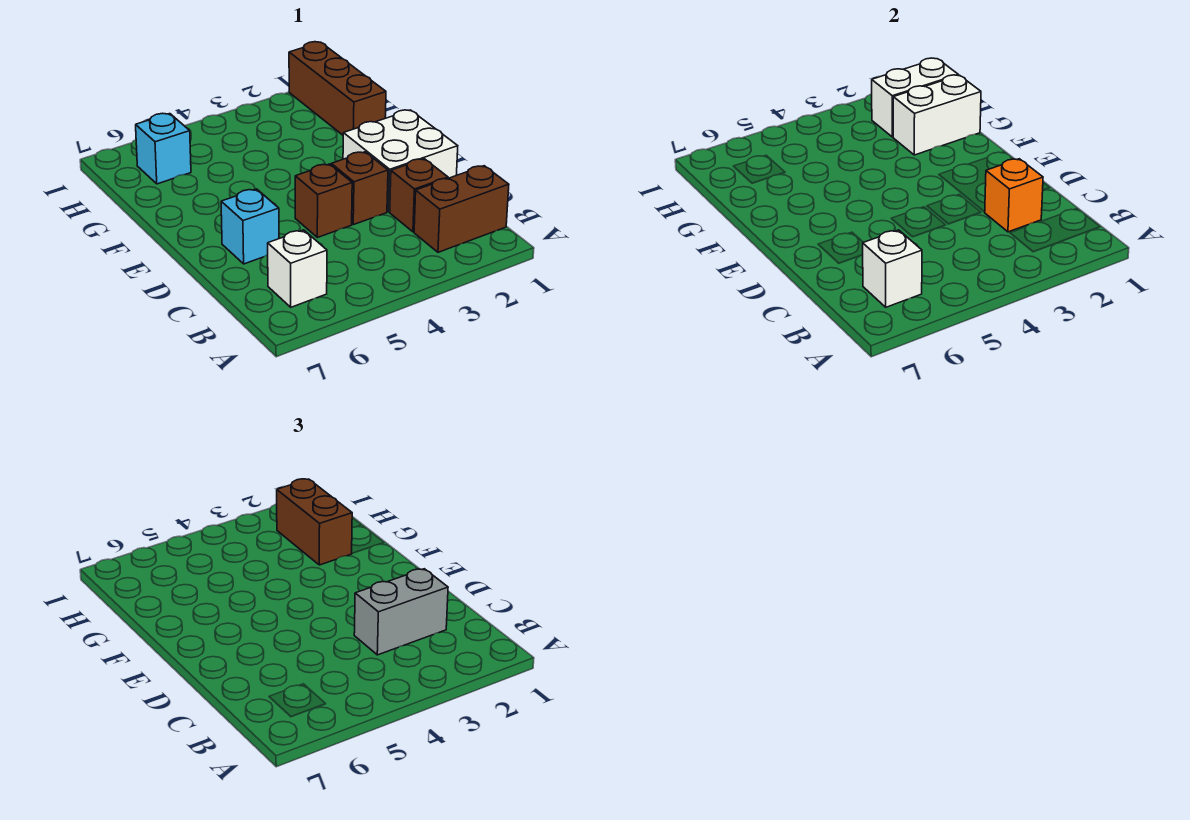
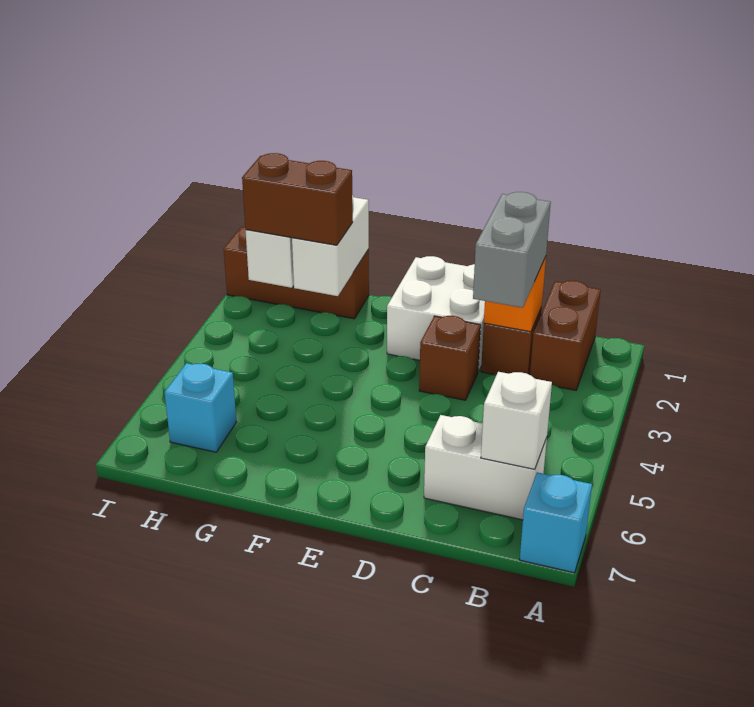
white 1x1 brick [268,230,327,307] -> white 1x2 brick [424,415,547,520]
brown 1x1 brick [295,164,352,238] -> none
cyan 1x1 brick [221,189,279,264] -> cyan 1x1 brick moved to [520,472,592,573]

